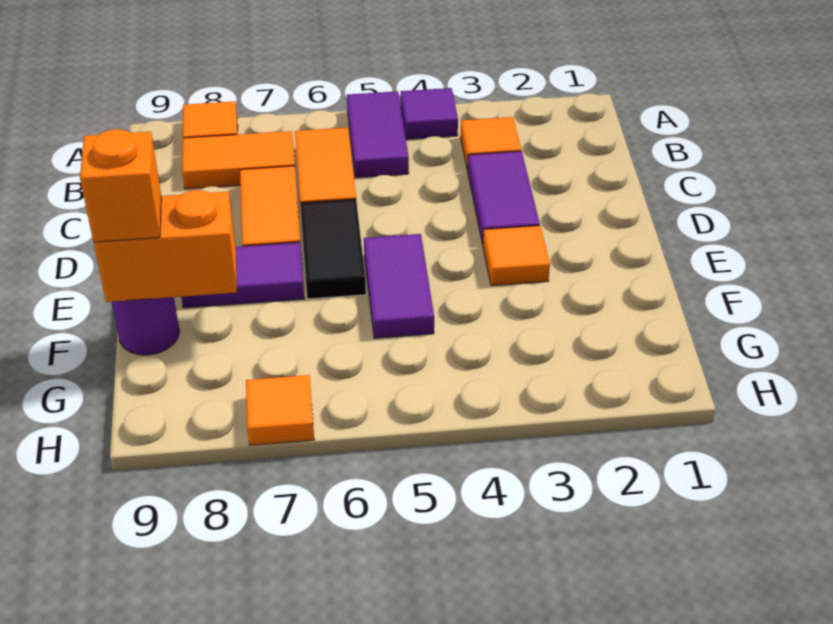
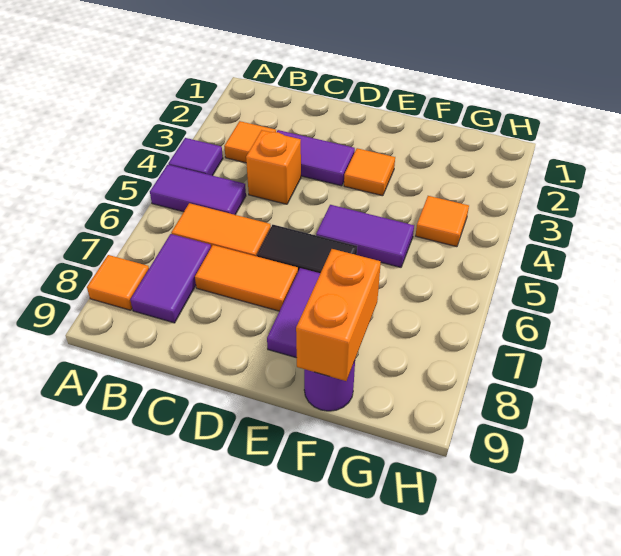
orange 1x2 tile [182,131,295,189] -> purple 1x2 tile [130,234,211,323]
orange 1x1 brick [80,129,161,242] -> orange 1x1 brick moved to [246,130,301,204]
orange 1x1 tile [246,375,314,445] -> orange 1x1 tile moved to [416,196,469,247]

